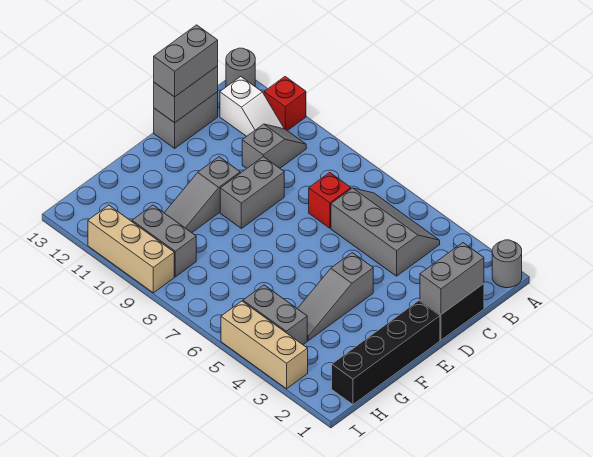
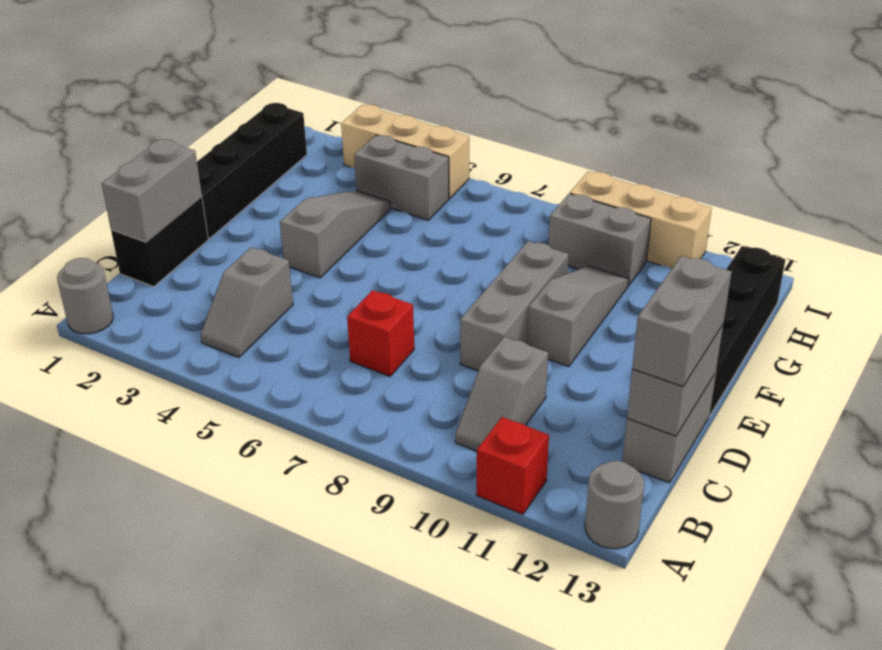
grey 2x3 slope [331,188,440,276] -> grey 1x2 slope [201,247,293,357]
white 1x2 slope [220,77,284,136] -> none
grey 1x2 brick [220,157,284,228] -> grey 1x3 brick [460,241,569,371]
none -> black 1x4 brick [709,246,786,416]

